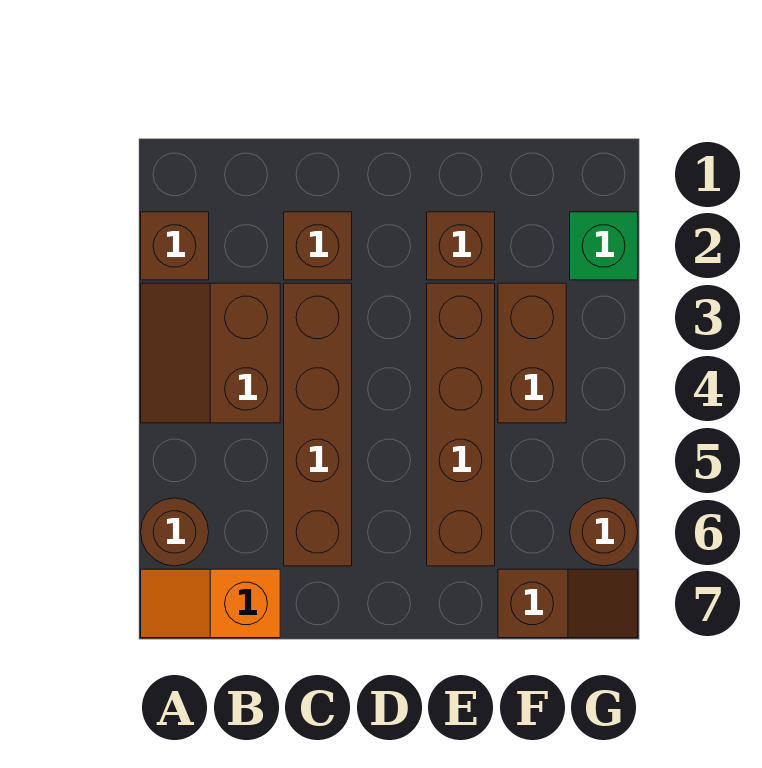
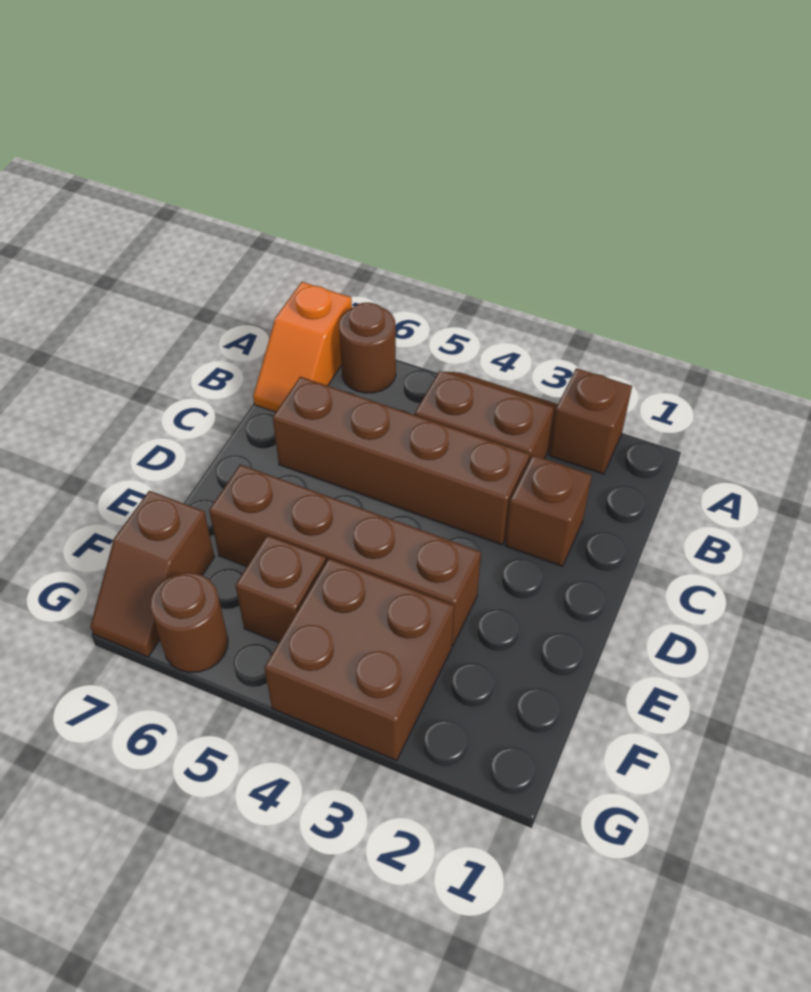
orange 1x2 slope [141,569,280,638] -> orange 1x2 slope turned to [253,282,352,412]
brown 1x1 brick [427,212,495,280] -> brown 1x1 brick moved to [235,535,326,643]
brown 1x2 brick [498,283,566,423] -> brown 2x2 brick [264,558,454,761]
green 1x1 brick [570,212,638,280] -> none

